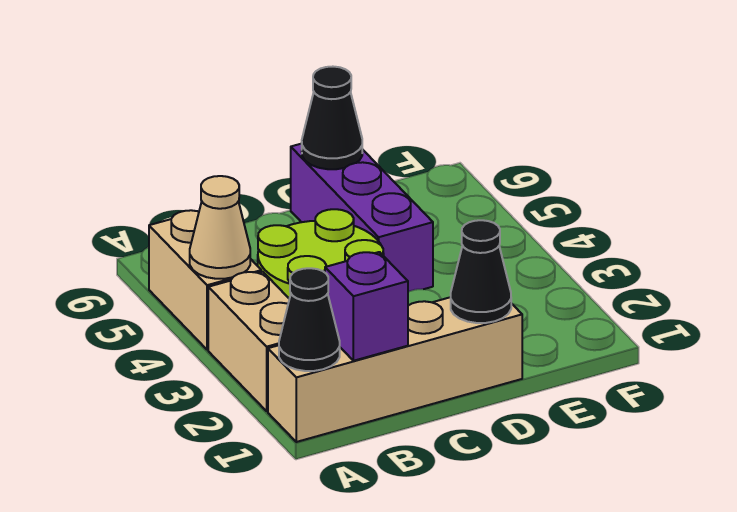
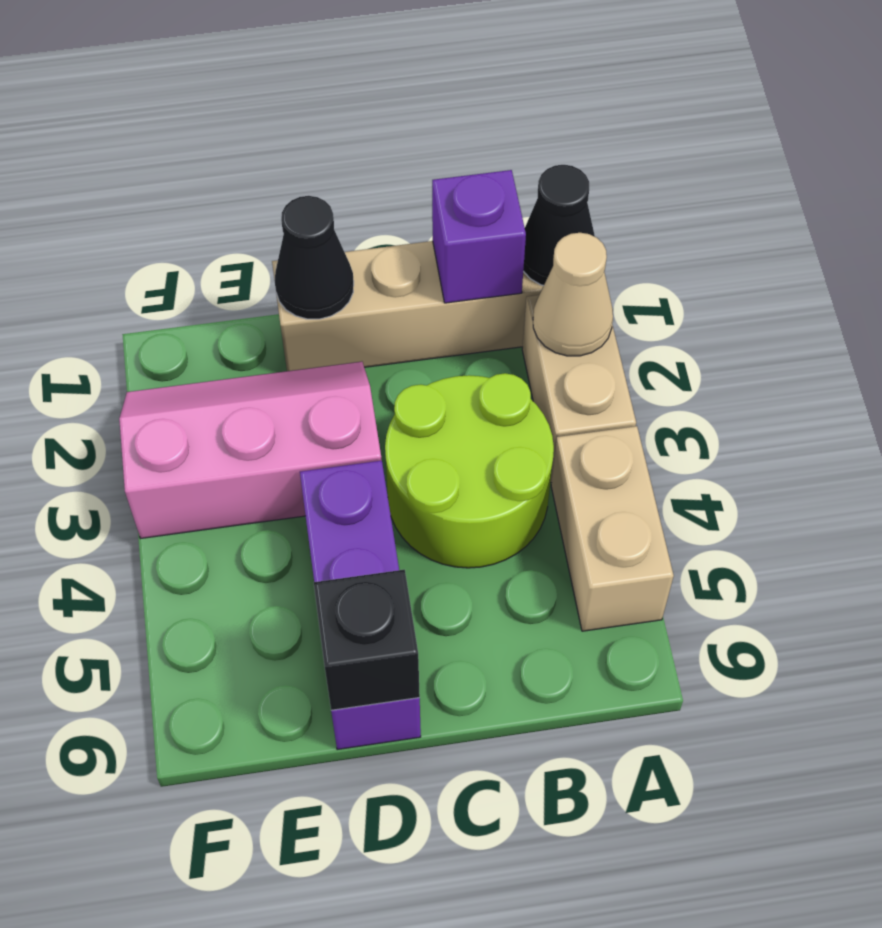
tan 1x1 cone [190,176,250,279] -> tan 1x1 cone moved to [533,233,613,356]
none -> pink 2x3 slope [119,362,382,538]
black 1x1 cone [302,67,362,169] -> black 1x1 brick [314,570,420,710]

